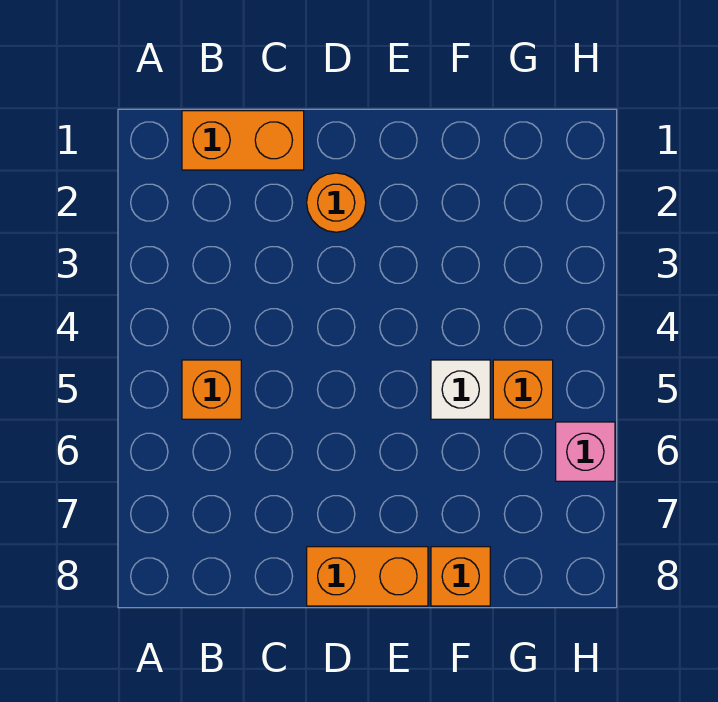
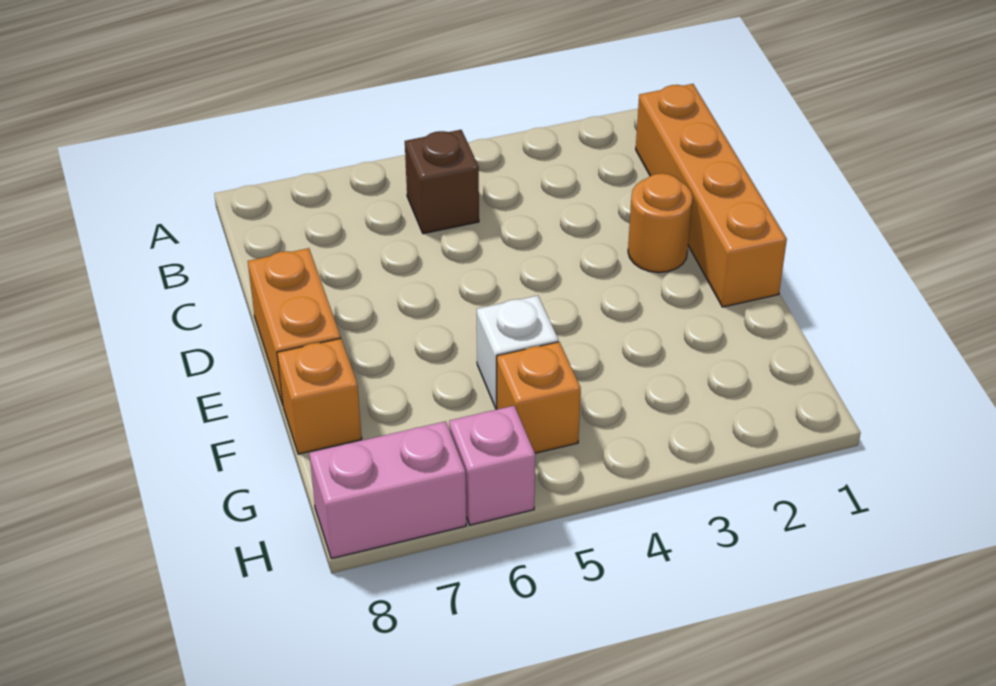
orange 1x2 brick [182,111,304,170] -> orange 1x4 brick [636,84,787,307]
orange 1x1 brick [182,360,241,419] -> brown 1x1 brick [405,130,479,234]
none -> pink 1x2 brick [309,421,466,559]

